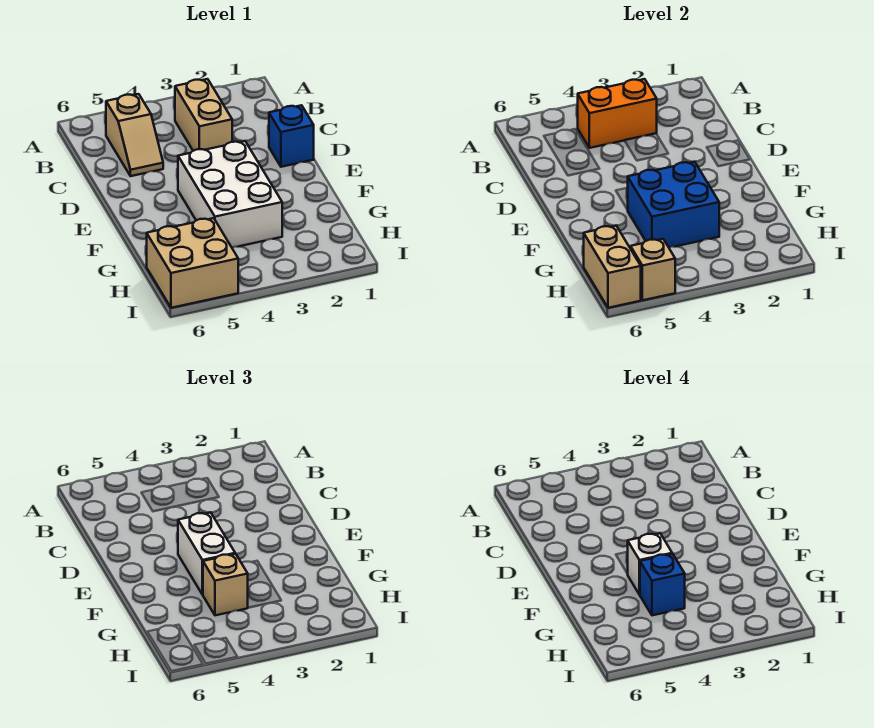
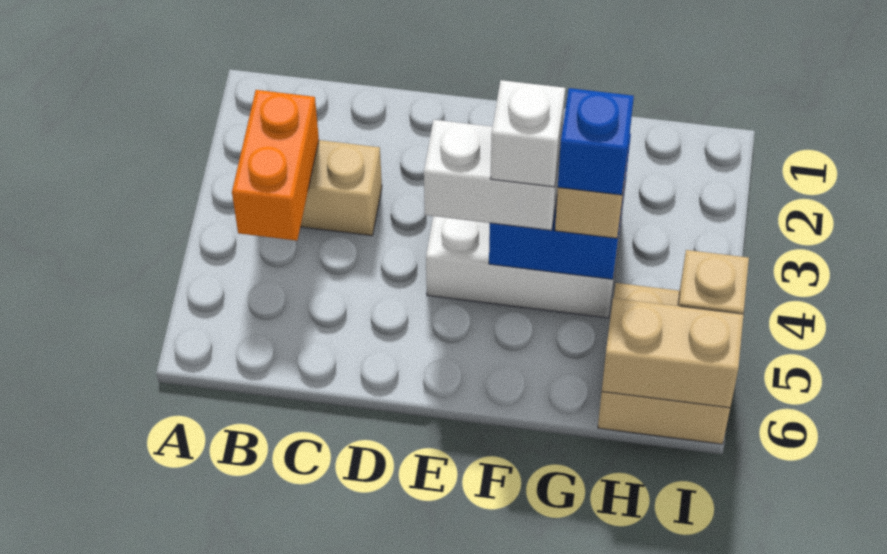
tan 1x2 slope [106,94,163,176] -> none
blue 1x1 brick [269,105,314,167] -> none

